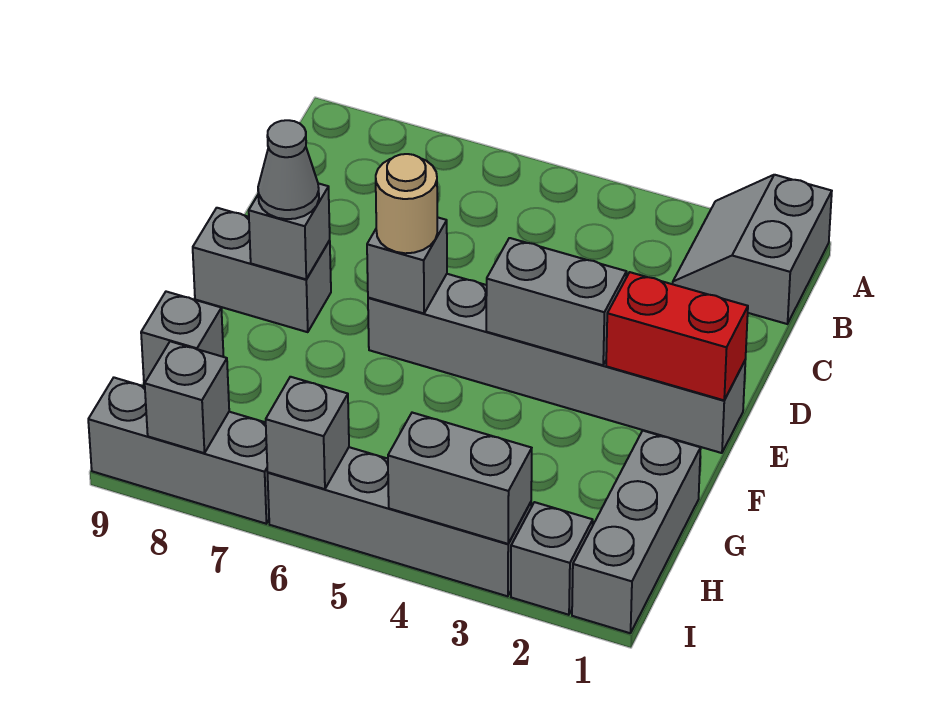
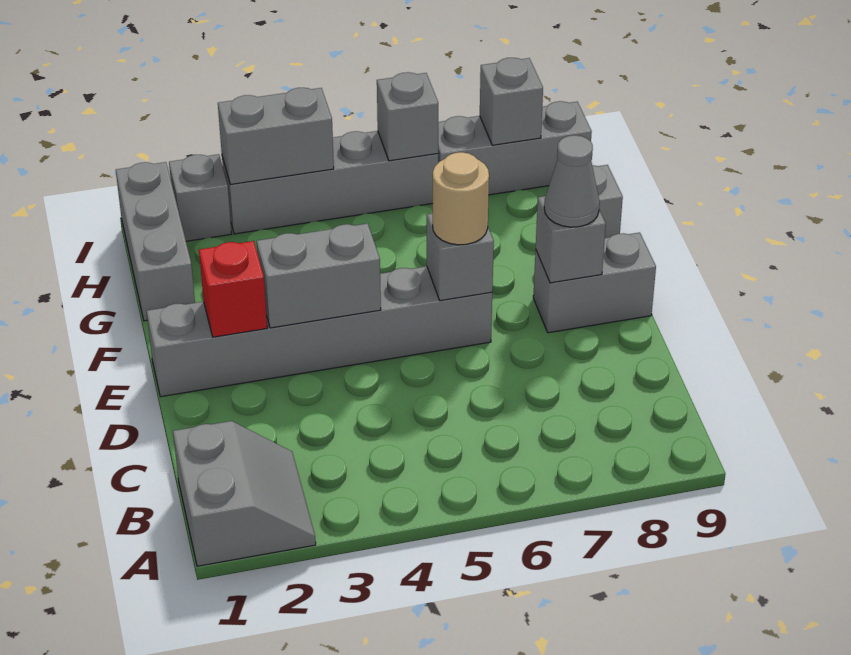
red 1x2 brick [606,272,748,400] -> red 1x1 brick [199,241,267,337]

